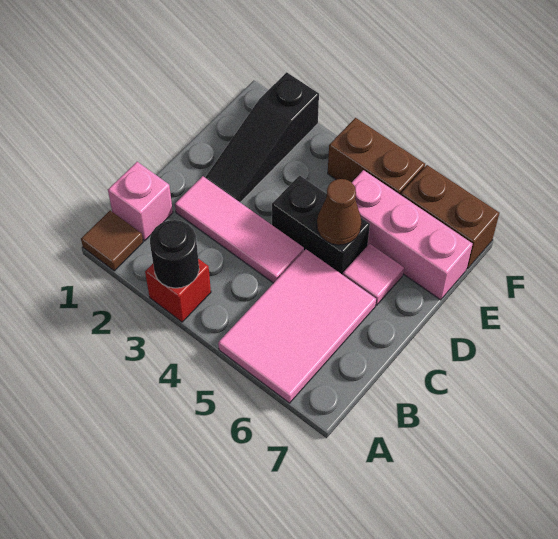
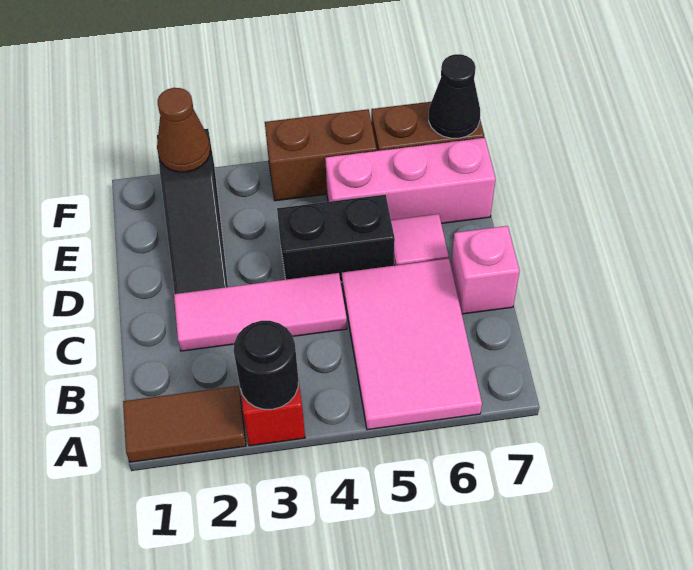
brown 1x1 tile [81,211,143,271] -> brown 1x2 tile [123,386,246,462]
pink 1x1 brick [108,162,173,241] -> pink 1x1 brick moved to [451,226,520,314]
brown 1x1 cone [317,179,361,245] -> brown 1x1 cone moved to [157,88,210,172]
none -> black 1x1 cone [429,54,480,138]

